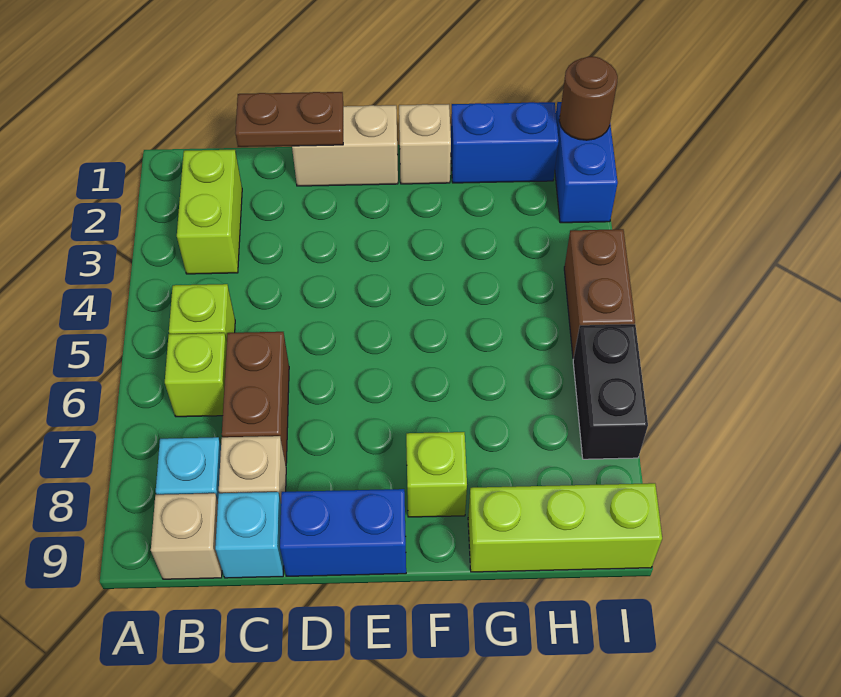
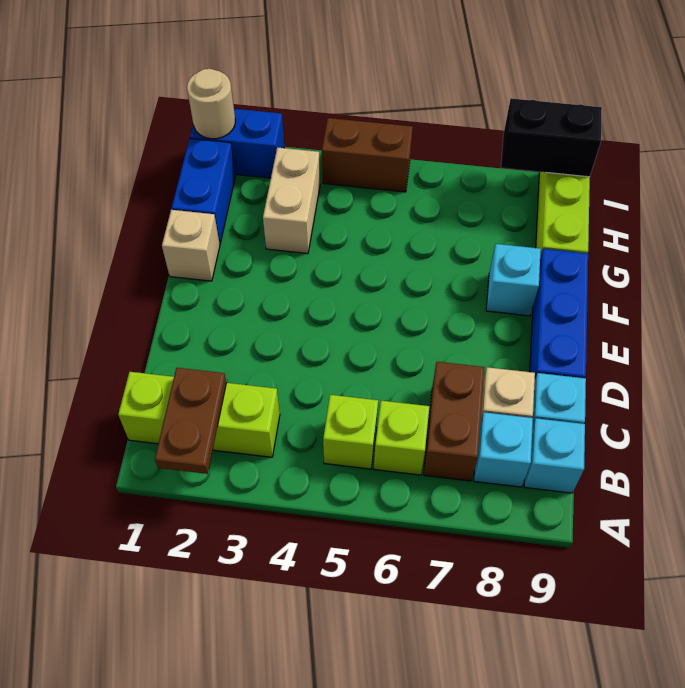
lime 1x2 brick [177,150,242,274] -> lime 1x3 brick [118,372,280,457]
tan 1x1 brick [151,493,222,579] -> cyan 1x1 brick [524,418,585,493]
brown 1x2 plate [235,92,343,147] -> brown 1x2 plate moved to [155,368,227,474]
brown 1x2 brick [222,332,289,464] -> brown 1x2 brick turned to [424,362,484,481]
tan 1x2 brick [292,105,398,186] -> tan 1x2 brick moved to [263,147,320,254]
blue 1x2 brick [280,489,406,576] -> blue 1x3 brick [530,249,588,379]
lime 1x1 brick [406,432,467,517] -> cyan 1x1 brick [486,244,541,316]
brown 1x1 round brick [559,57,618,140] -> tan 1x1 round brick [187,69,235,139]
black 1x2 brick [573,324,648,459] -> black 1x2 brick moved to [501,98,602,177]

